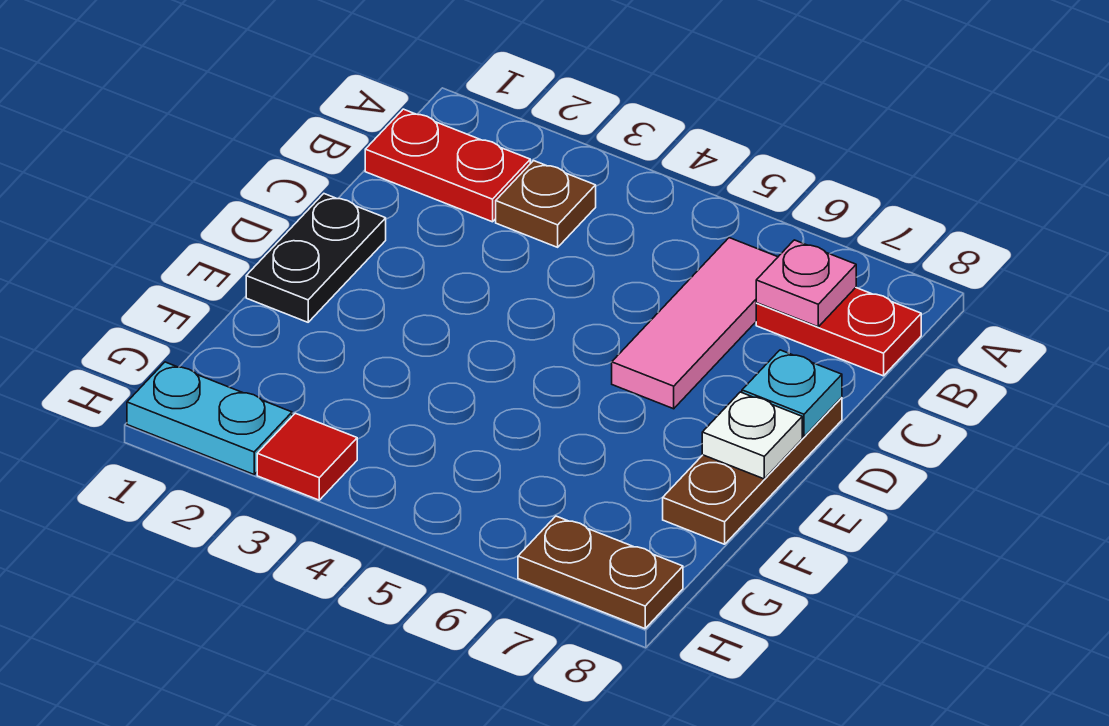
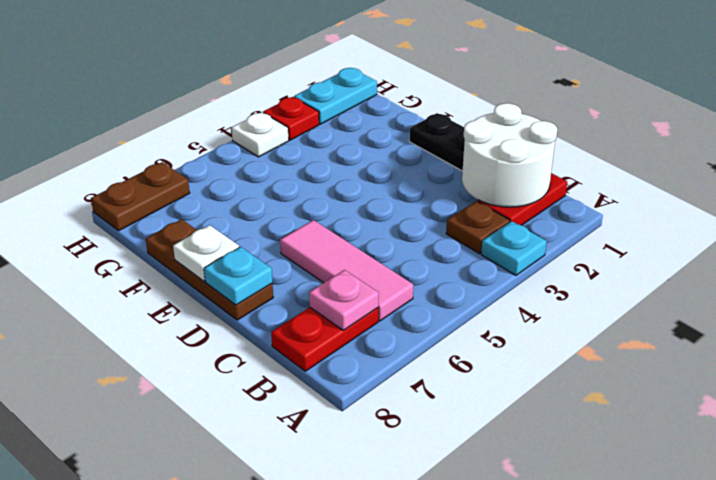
none -> cyan 1x1 plate [481,221,547,275]
none -> white 2x2 round brick [462,103,557,207]
red 1x1 tile [257,413,357,500] -> red 1x1 plate [263,97,319,140]
none -> white 1x1 plate [232,112,289,157]

